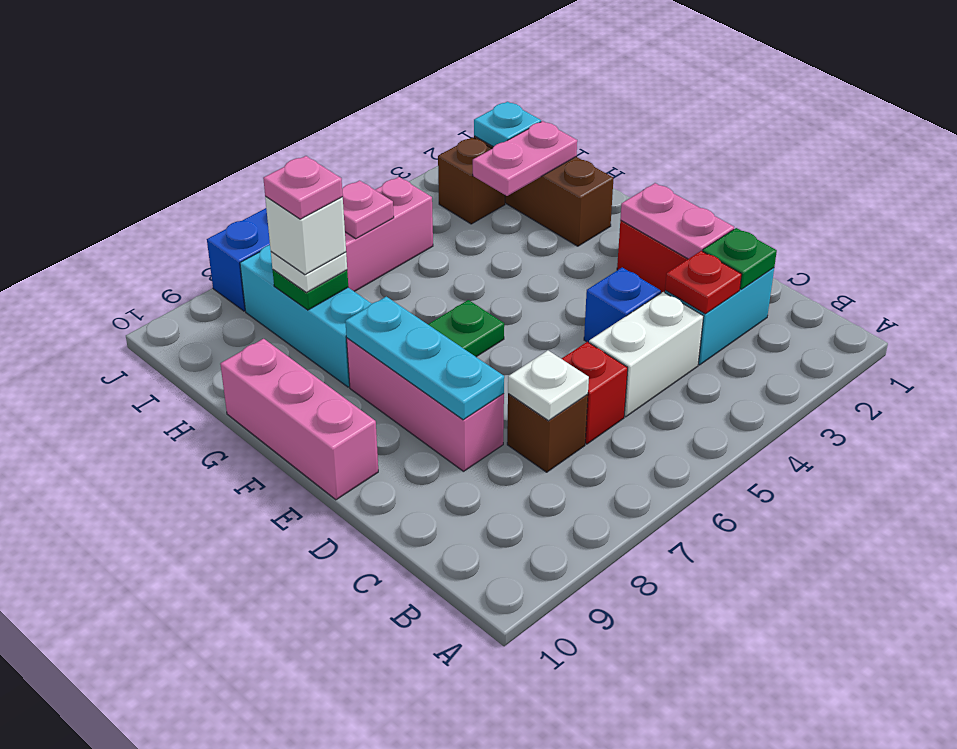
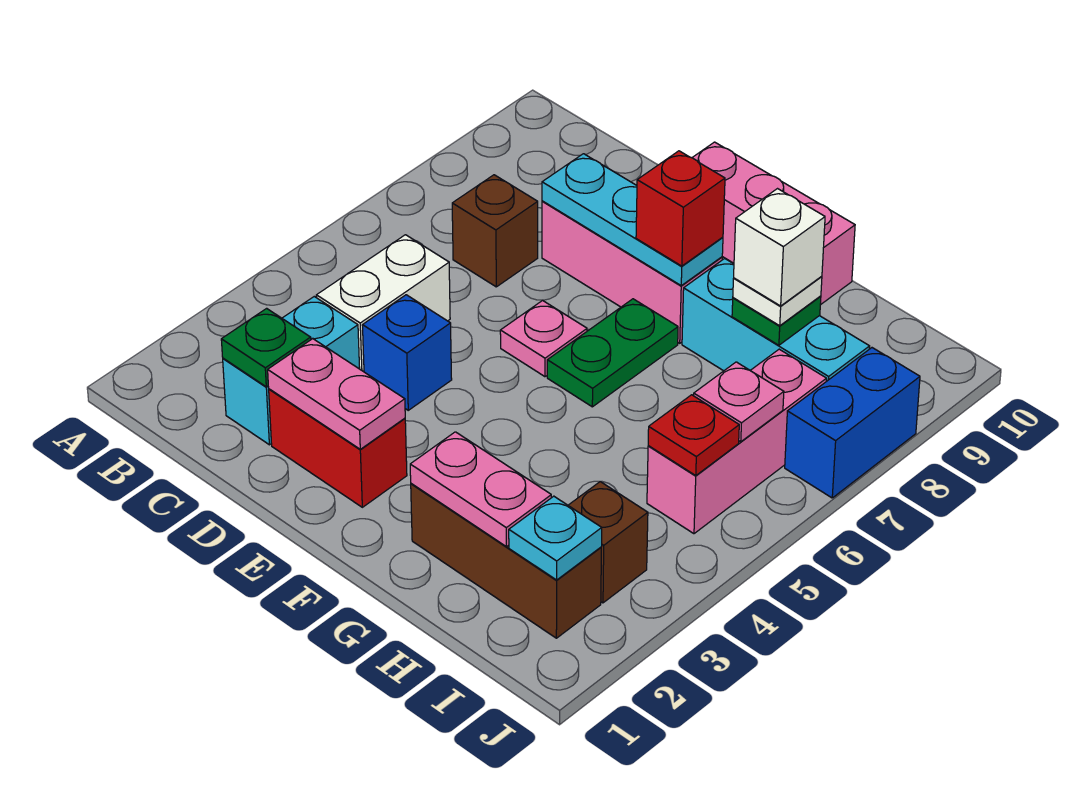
red 1x1 plate [665,251,742,314] -> red 1x1 plate moved to [648,395,739,475]
red 1x1 brick [562,342,628,444] -> red 1x1 brick moved to [636,151,725,266]
white 1x1 plate [508,351,589,421] -> none
pink 1x2 plate [473,121,577,196] -> pink 1x2 plate turned to [410,432,551,547]
pink 1x1 plate [263,156,343,219] -> pink 1x1 plate moved to [500,301,587,377]

